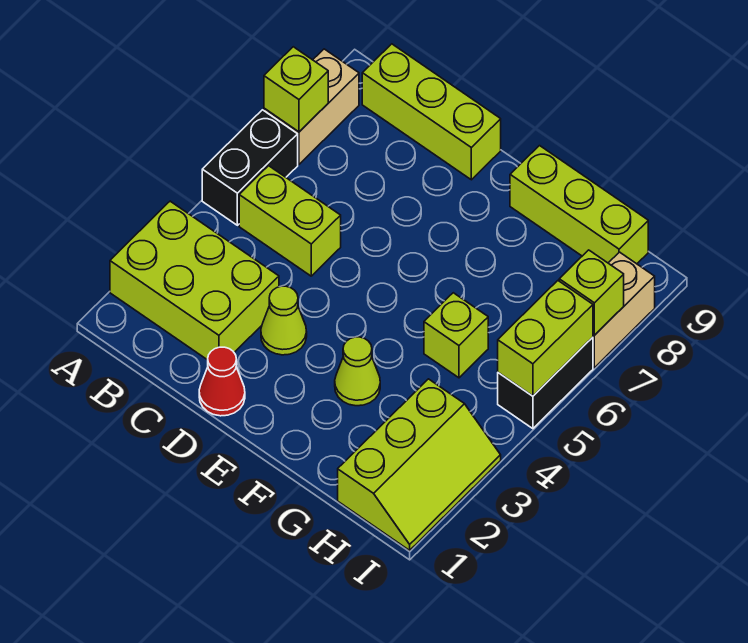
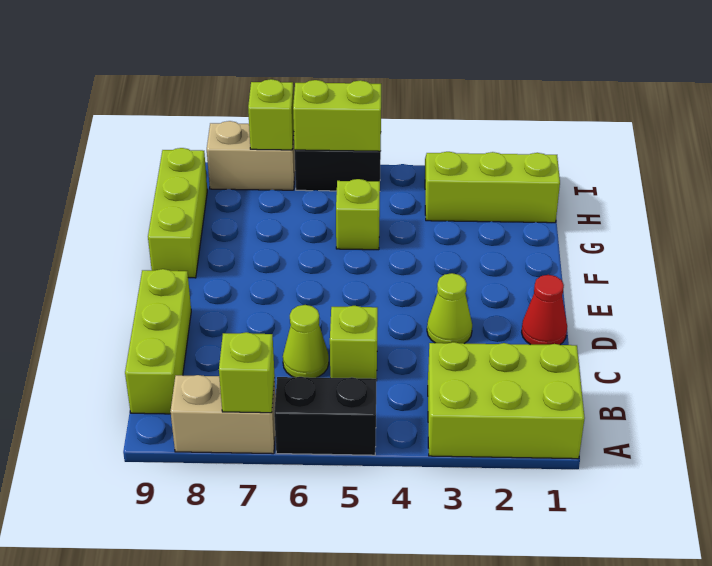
lime 2x3 brick [110,201,279,360] -> lime 2x3 brick turned to [428,342,585,459]
lime 1x2 brick [239,166,341,276] -> lime 1x1 brick [330,306,378,381]
lime 1x1 cone [335,337,380,406] -> lime 1x1 cone moved to [283,305,329,378]

